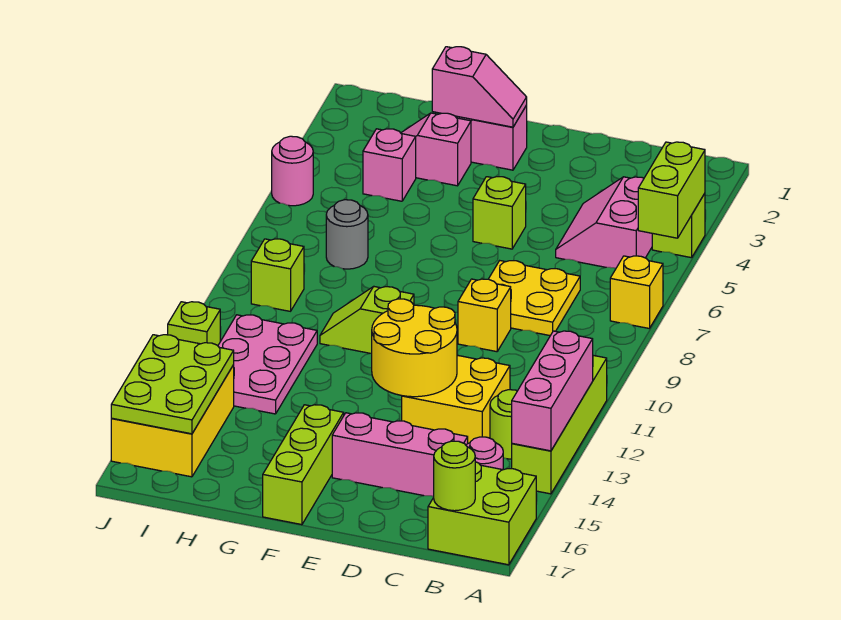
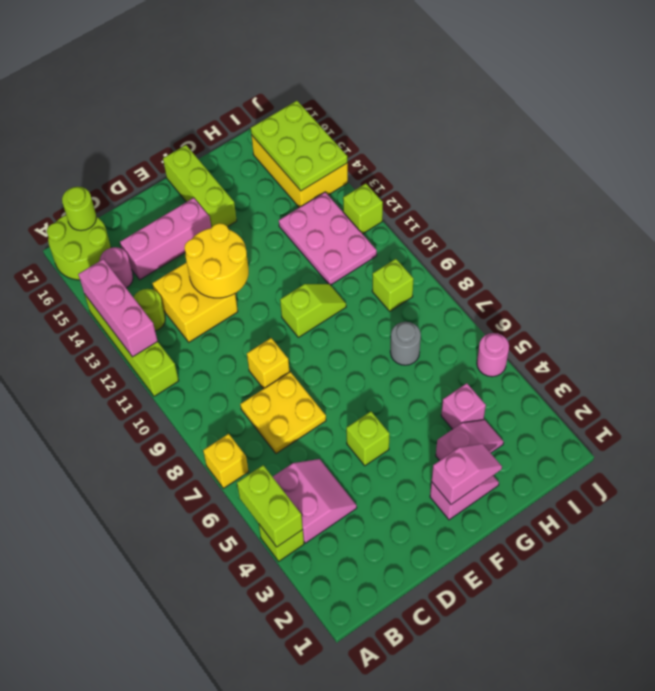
lime 2x2 brick [428,462,536,565] -> lime 2x2 round brick [47,215,111,280]
pink 1x2 slope [432,47,527,127] -> pink 1x2 slope turned to [432,444,502,504]

